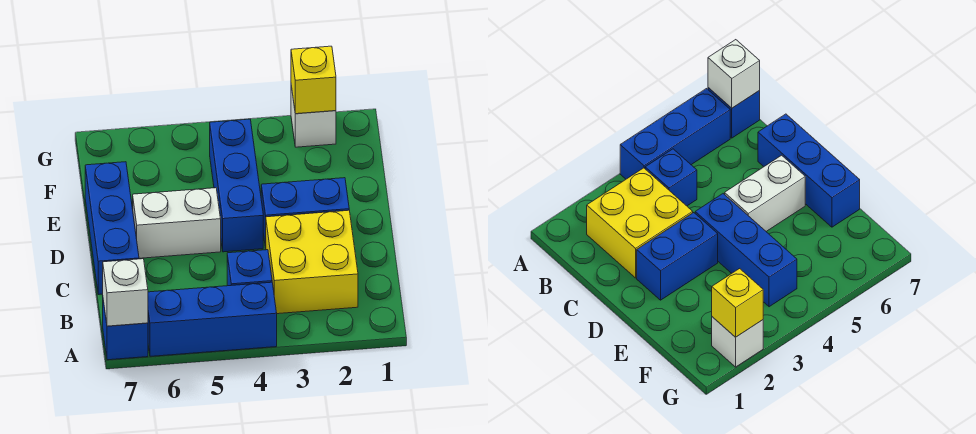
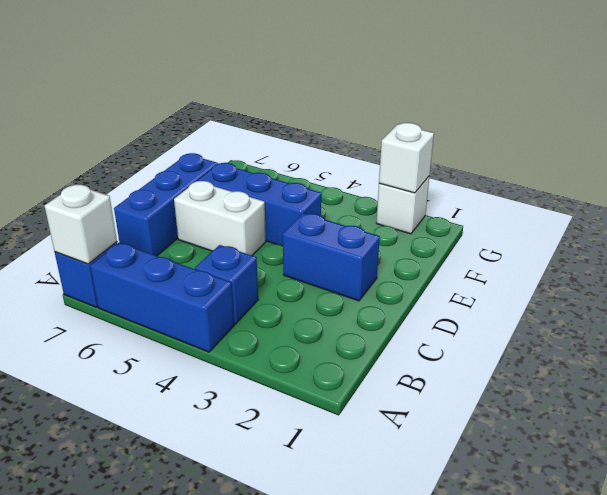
yellow 2x2 brick [266,210,358,314] -> none
blue 1x3 brick [210,119,263,252] -> blue 1x3 brick turned to [198,163,321,246]
yellow 1x1 brick [291,46,336,114] -> white 1x1 brick [379,123,434,193]

